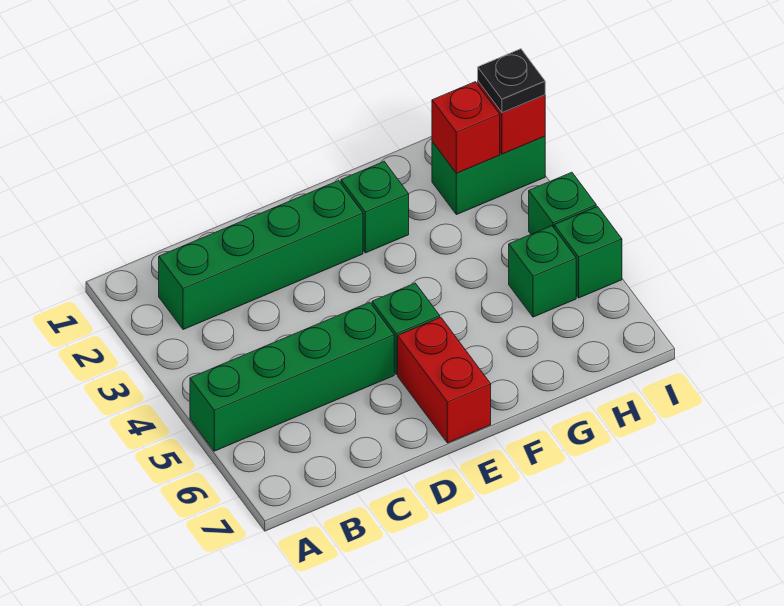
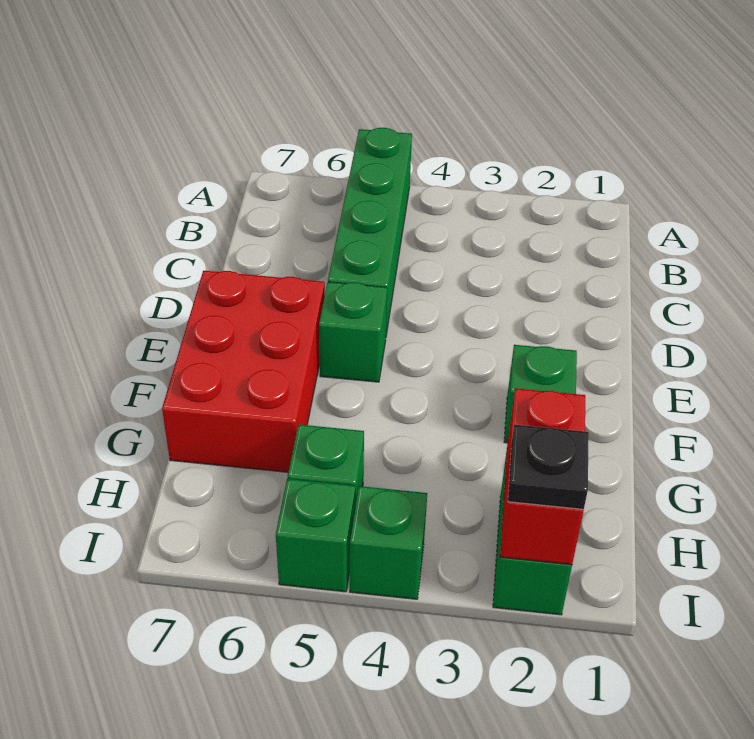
green 1x4 brick [159,181,363,330] -> none
red 1x2 brick [398,317,491,443] -> red 2x3 brick [162,271,325,472]

